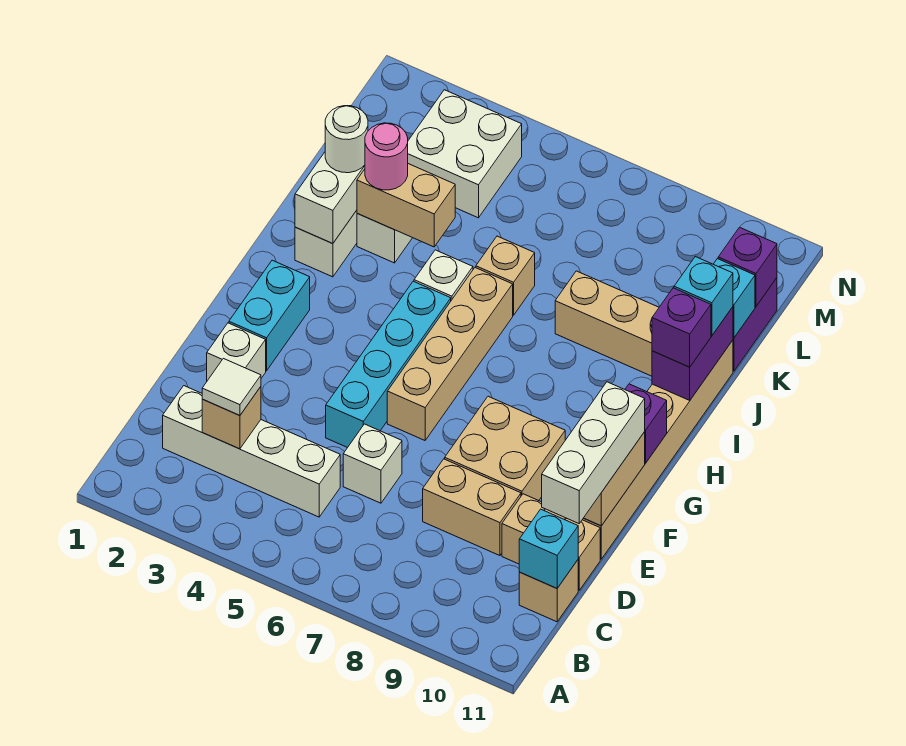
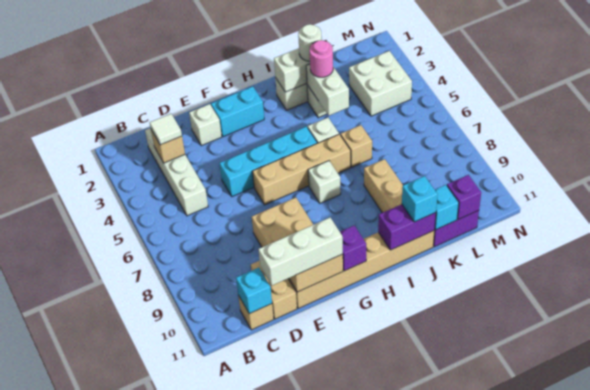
white 1x1 brick [343,424,402,503] -> white 1x1 brick moved to [308,161,341,203]
tan 1x2 brick [423,459,521,556] -> none
purple 1x1 brick [652,288,711,367] -> none
tan 1x2 brick [357,164,455,247] -> white 1x2 brick [306,64,349,116]

